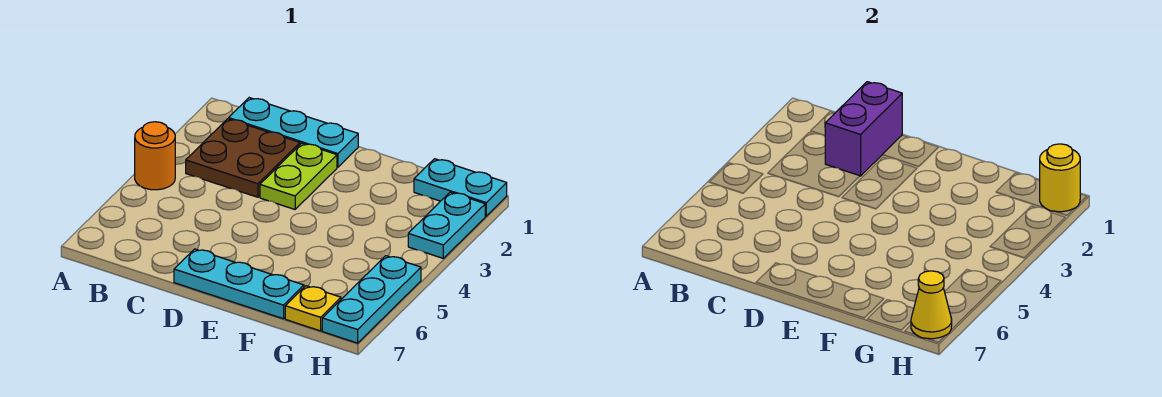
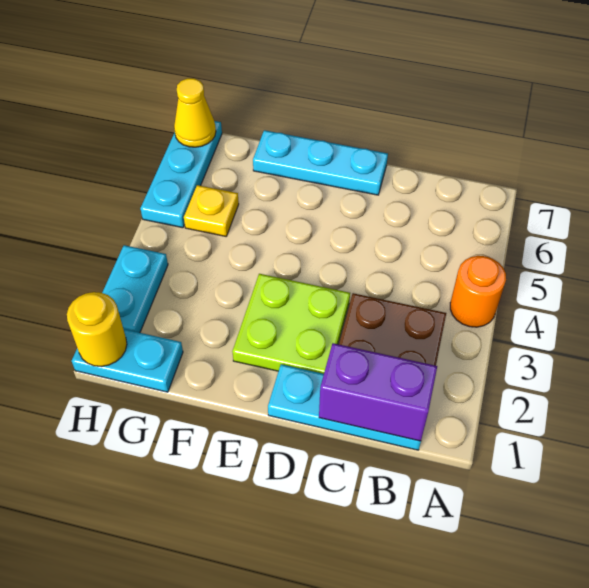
purple 1x2 brick [825,82,902,176] -> purple 1x2 brick turned to [319,343,437,441]
lime 1x2 plate [260,143,337,209] -> lime 2x2 plate [232,274,350,374]
yellow 1x1 plate [285,286,341,331] -> yellow 1x1 plate moved to [184,185,239,236]

